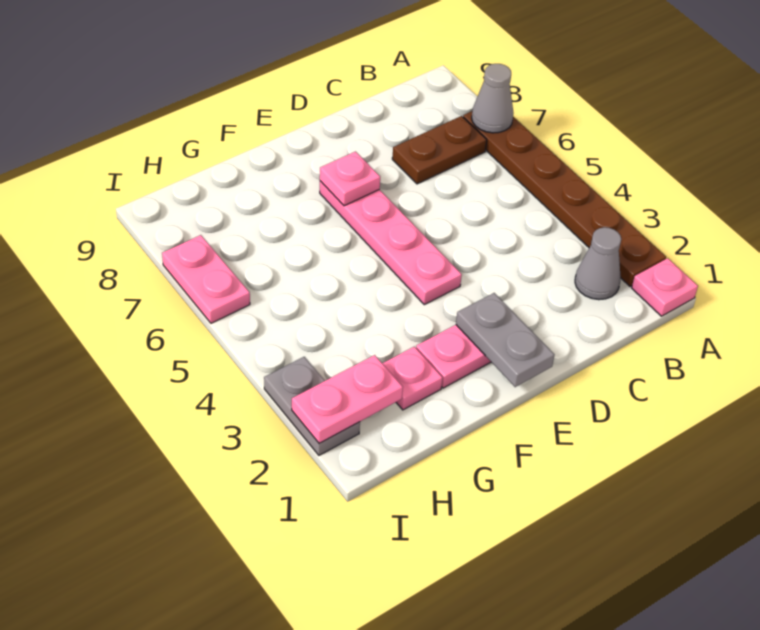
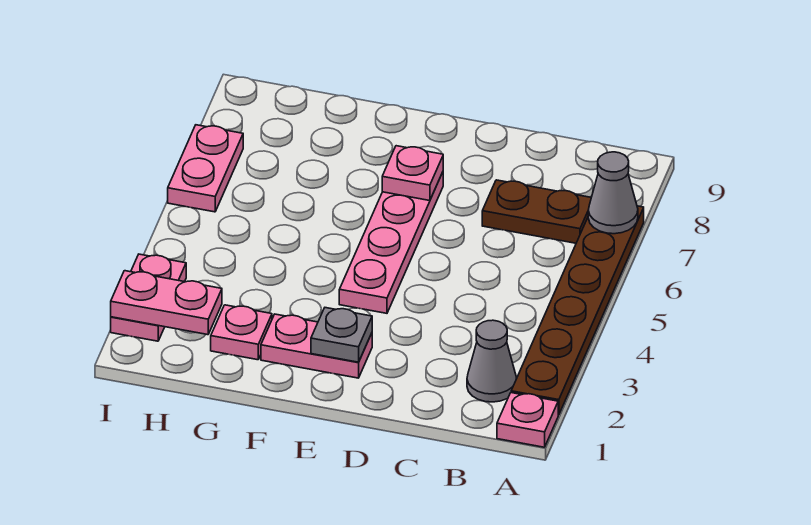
grey 1x2 plate [456,293,554,387] -> grey 1x1 plate [311,308,372,362]
grey 1x2 plate [264,357,360,455] -> pink 1x2 plate [111,254,186,341]

